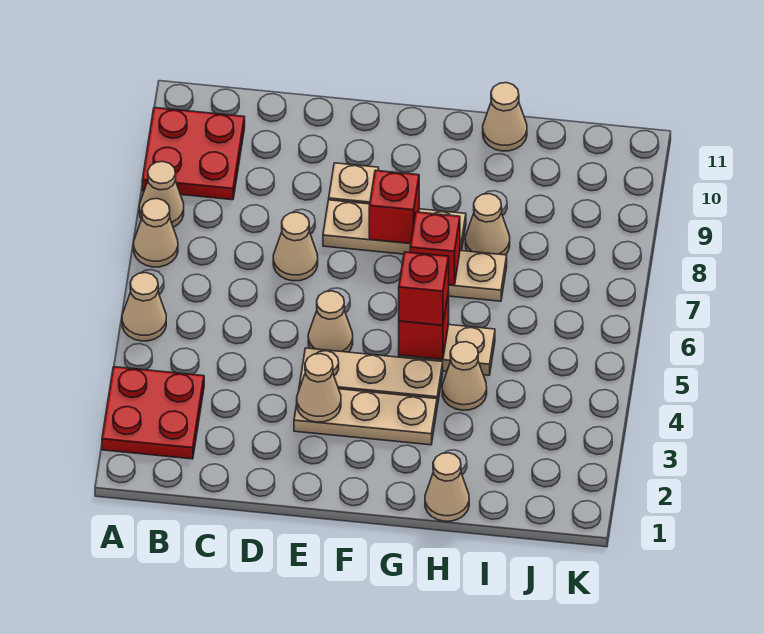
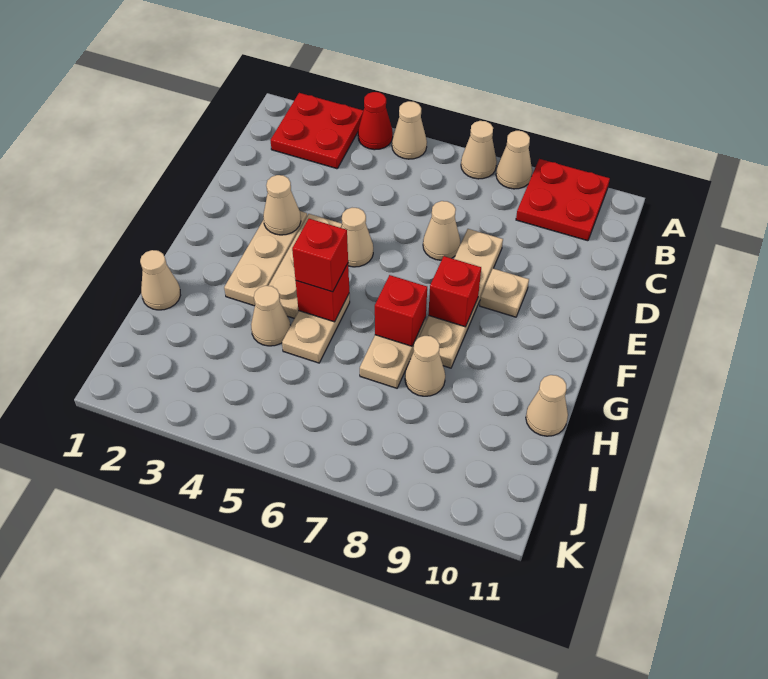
none -> red 1x1 cone [358,92,393,150]
tan 1x3 plate [323,200,466,254] -> tan 1x4 plate [419,229,503,368]

